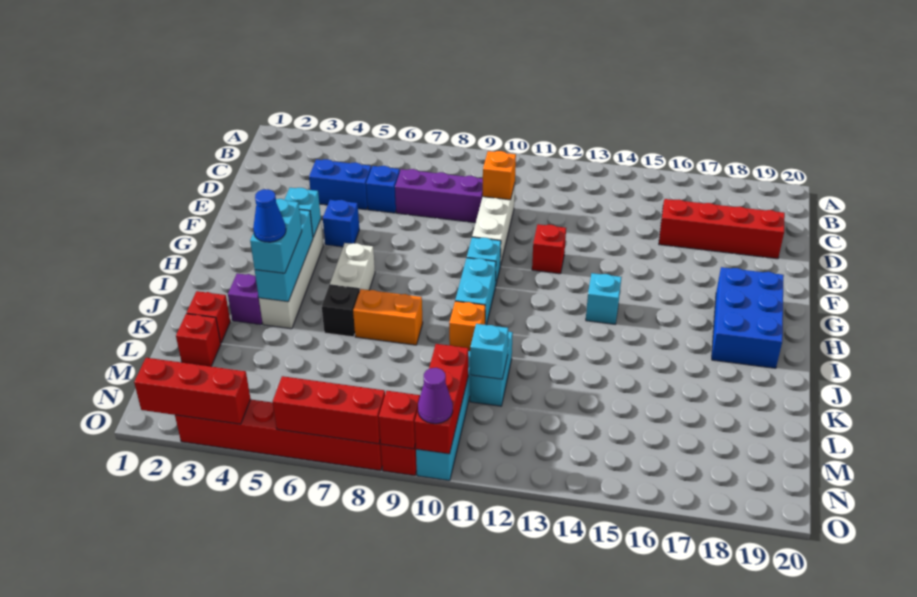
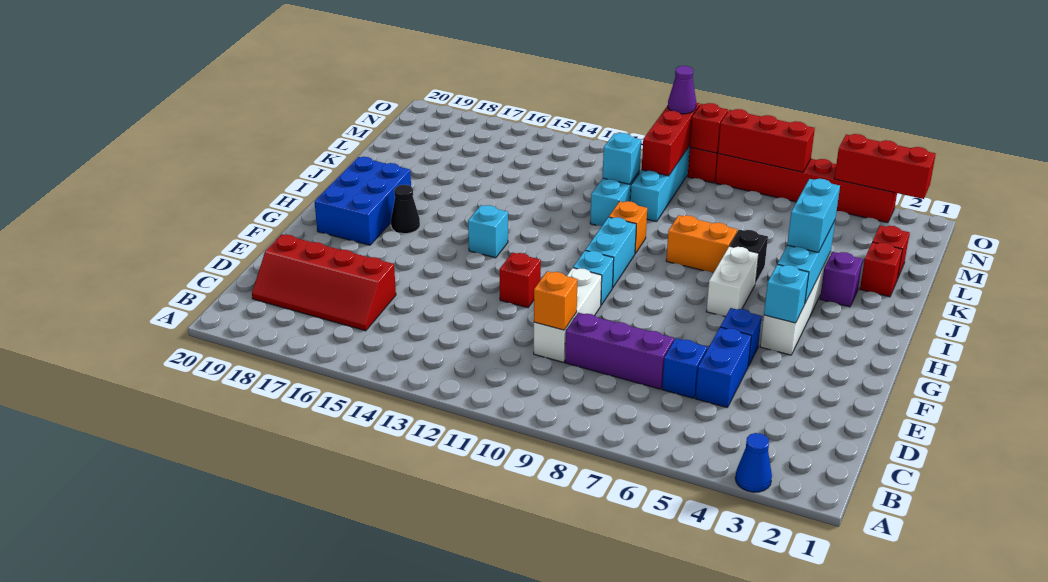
blue 1x2 brick [309,159,371,210] -> blue 1x2 brick turned to [695,327,751,407]
none -> black 1x1 cone [391,185,420,234]
blue 1x1 cone [253,189,286,242] -> blue 1x1 cone moved to [735,433,772,492]

